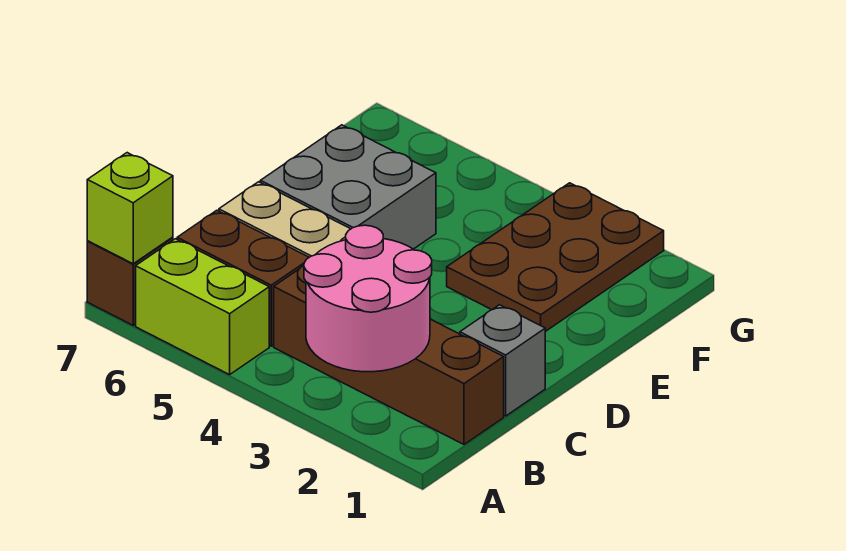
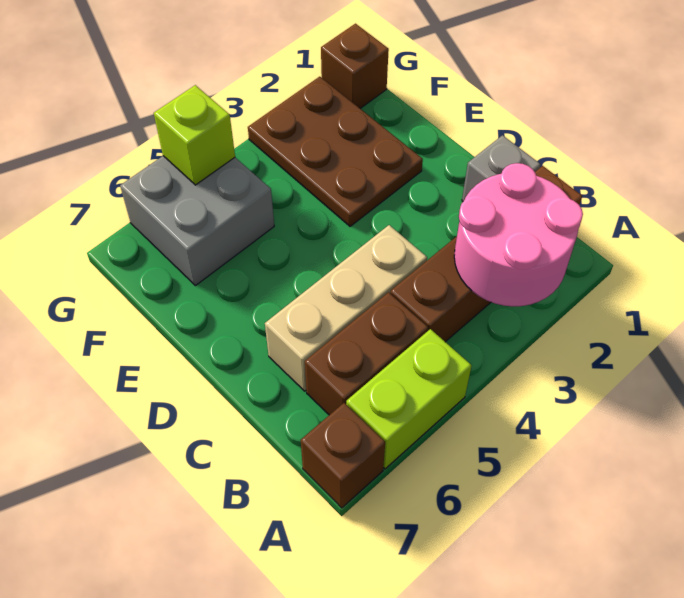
lime 1x1 brick [87,153,173,264] -> lime 1x1 brick moved to [154,85,235,185]
grey 2x2 brick [260,125,436,249] -> grey 2x2 brick moved to [120,156,274,286]
none -> brown 1x1 brick [321,24,389,108]

